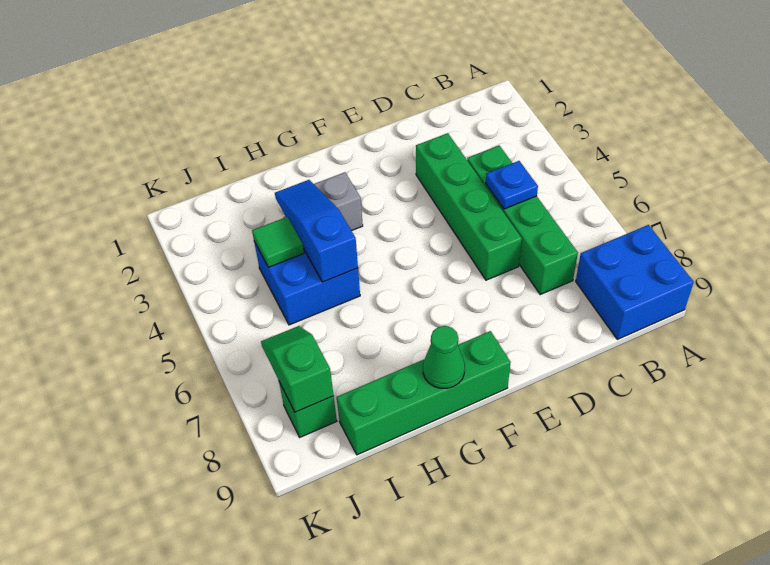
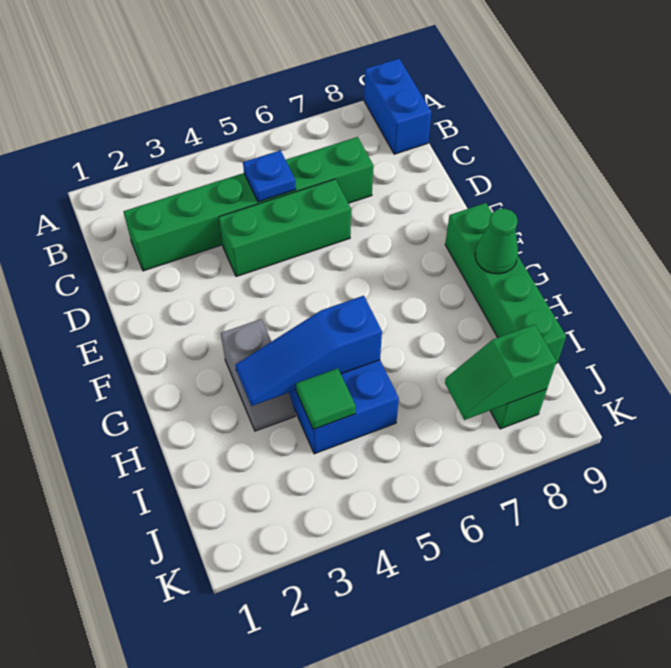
blue 2x2 brick [576,225,694,339] -> blue 1x2 brick [364,59,431,154]
green 1x4 brick [467,146,578,294] -> green 1x6 brick [123,137,373,271]
green 1x4 brick [416,133,522,280] -> green 1x3 brick [218,179,351,277]

